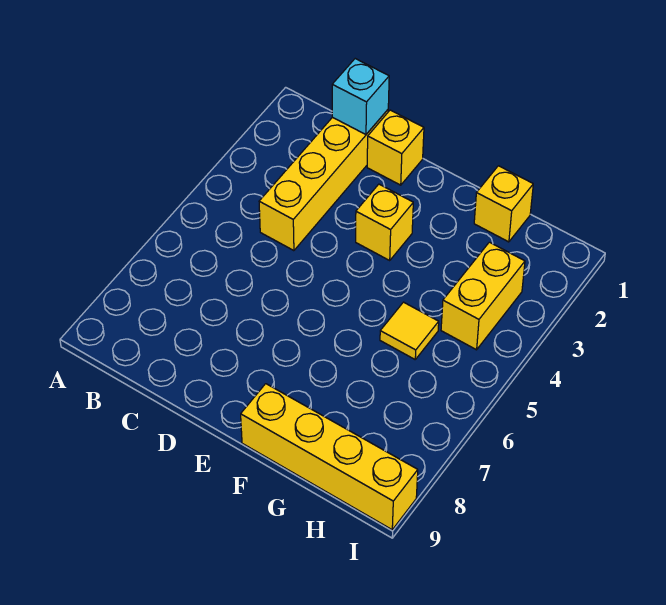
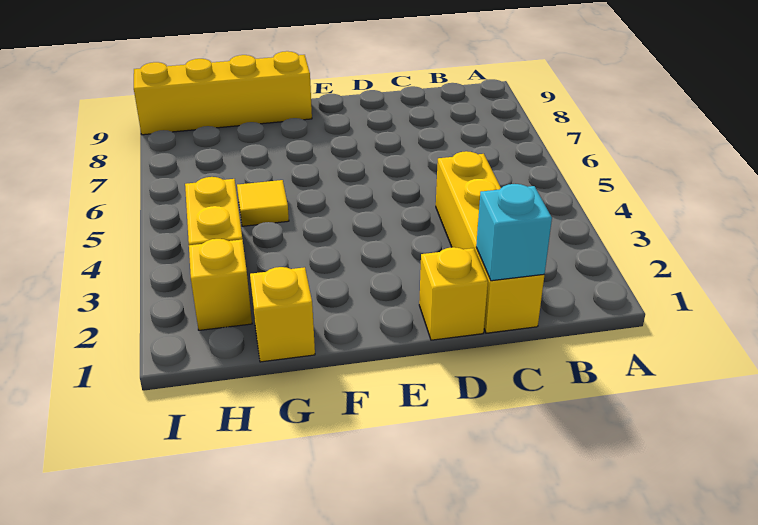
yellow 1x1 brick [356,184,413,260] -> yellow 1x1 brick moved to [189,239,252,330]

